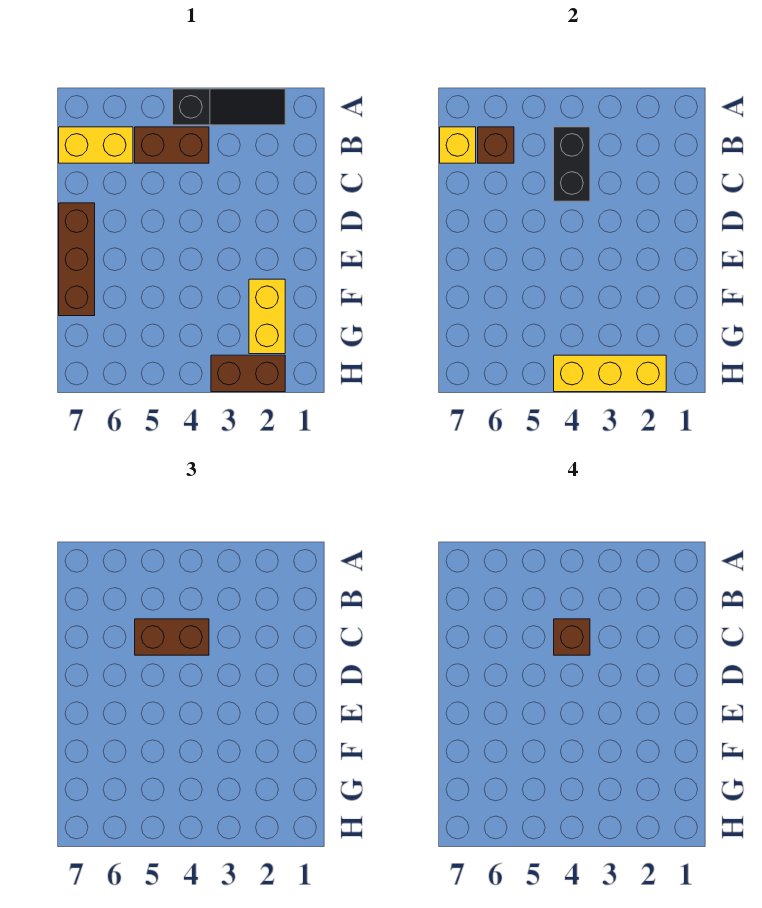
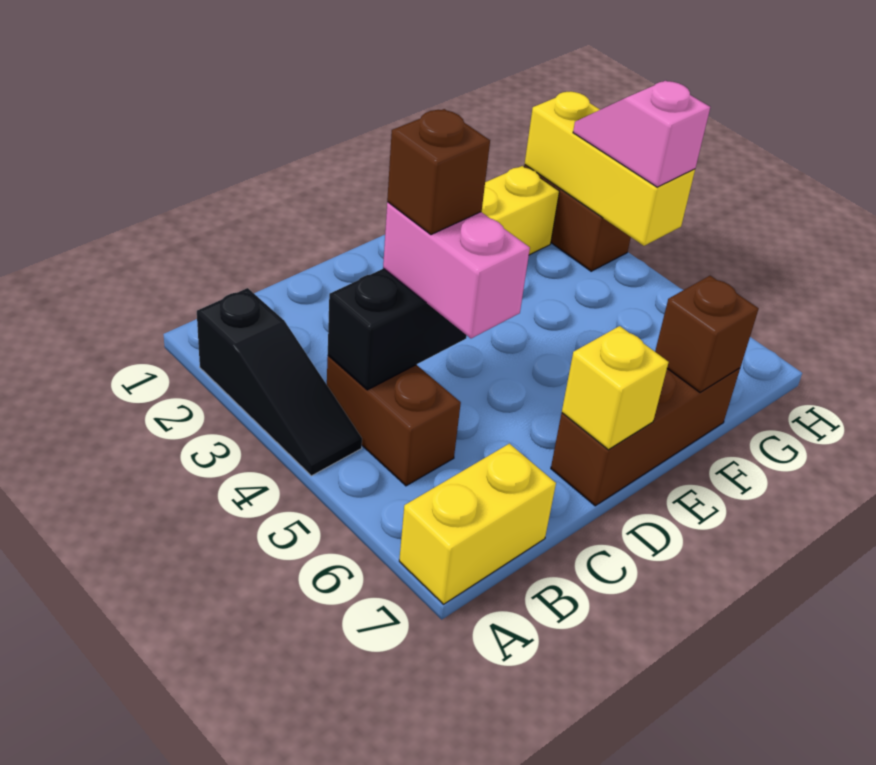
black 1x3 slope [173,89,285,125] -> black 1x3 slope turned to [197,288,362,476]
yellow 1x2 brick [59,127,133,163] -> yellow 1x2 brick turned to [399,444,556,604]
brown 1x1 brick [478,127,514,163] -> brown 1x1 brick moved to [655,276,759,392]
yellow 1x1 brick [440,127,476,163] -> yellow 1x1 brick moved to [562,326,669,450]
brown 1x2 brick [135,619,209,655] -> pink 1x2 brick [383,202,530,338]
none -> pink 1x2 slope [573,81,710,187]

